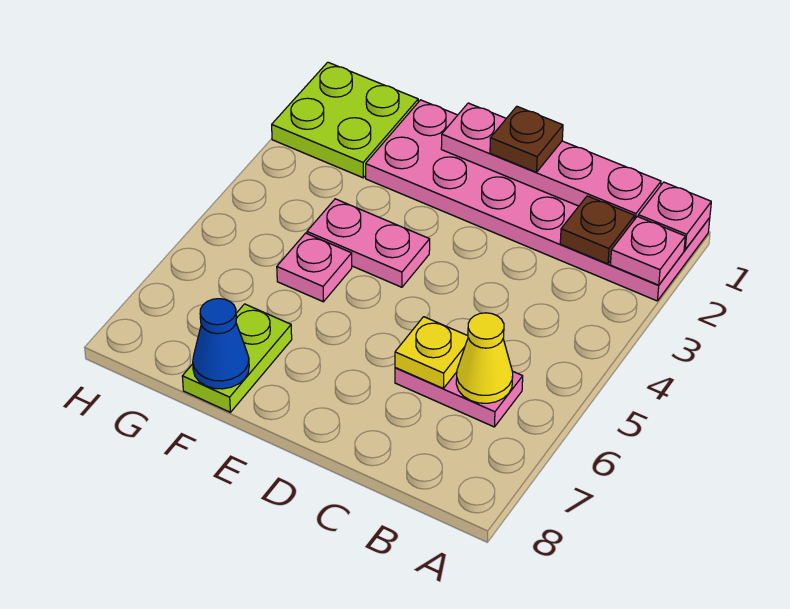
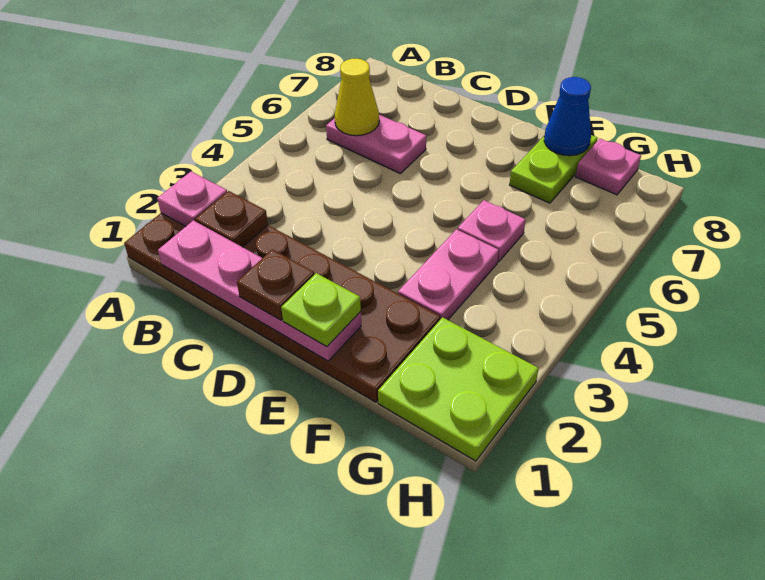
pink 2x6 plate [366,100,710,301] -> brown 2x6 plate [124,213,440,402]
pink 1x1 plate [638,182,711,250] -> pink 1x1 plate moved to [576,139,641,195]
yellow 1x1 plate [395,317,468,388] -> none
none -> lime 1x1 plate [281,273,361,346]
pink 1x2 plate [307,199,430,287] -> pink 1x2 plate turned to [398,229,499,320]

